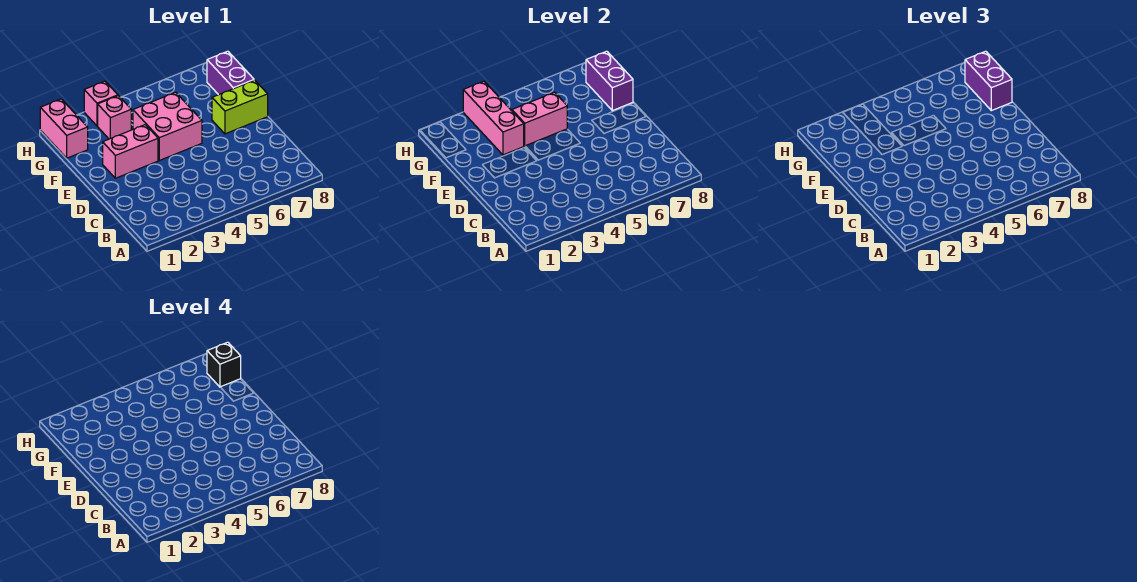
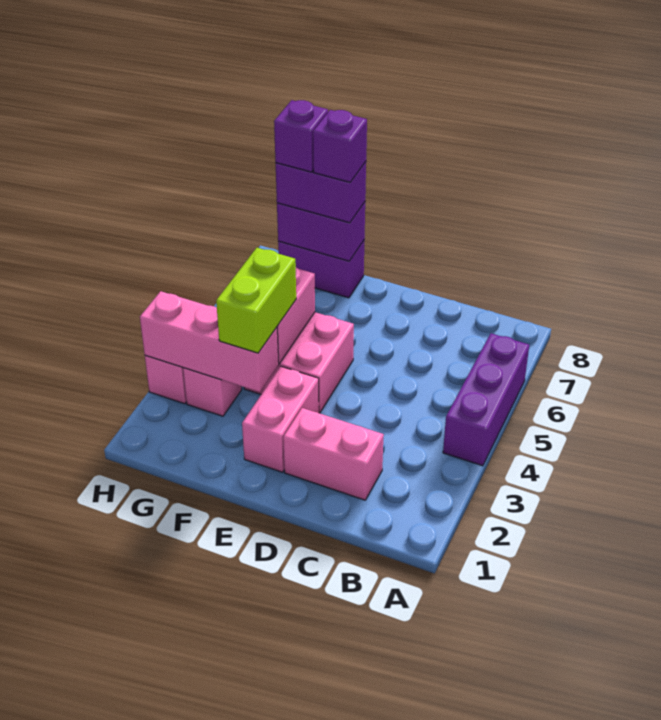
none -> purple 1x3 brick [443,333,529,466]
lime 1x2 brick [212,80,268,134] -> lime 1x2 brick moved to [216,248,296,353]
none -> purple 1x1 brick [313,110,367,182]
pink 1x2 brick [40,99,88,158] -> pink 1x2 brick moved to [283,408,384,500]
black 1x1 brick [207,342,241,387] -> purple 1x1 brick [274,100,328,172]

